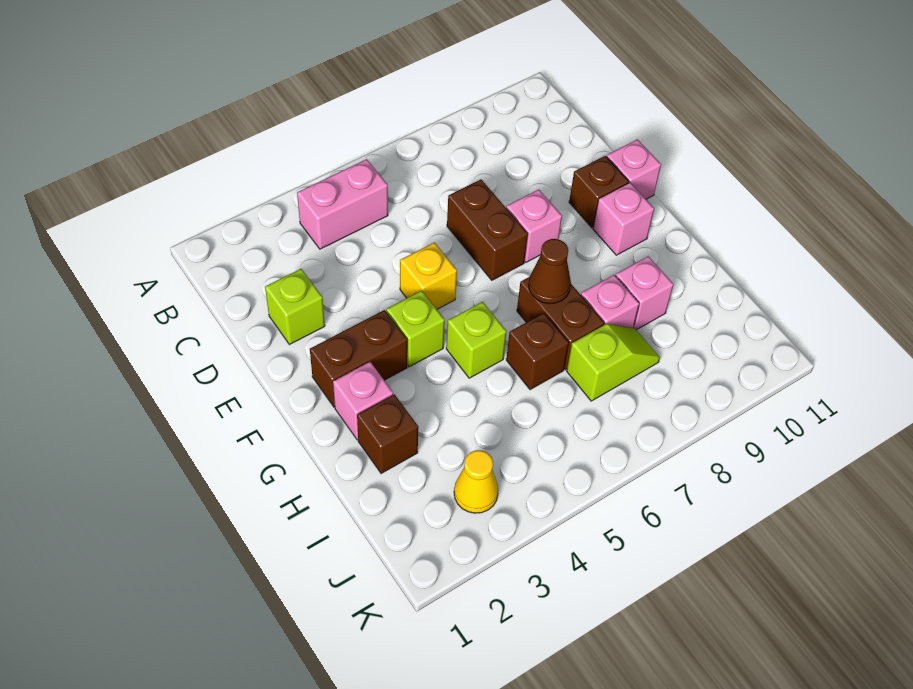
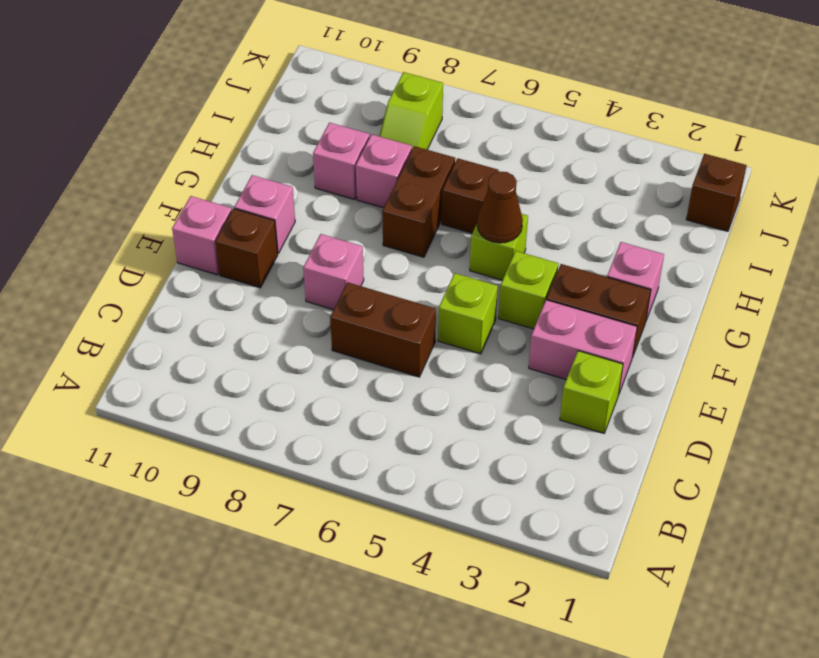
pink 1x2 brick [297,159,388,249] -> pink 1x2 brick moved to [529,300,637,395]
brown 1x2 brick [447,180,528,280] -> brown 1x2 brick turned to [330,282,436,377]
yellow 1x1 brick [400,242,457,309] -> lime 1x1 brick [438,273,498,354]
brown 1x1 cone [529,239,571,304] -> brown 1x1 cone moved to [477,172,523,243]
brown 1x1 brick [357,394,418,474] -> brown 1x1 brick moved to [686,154,747,231]
lime 1x2 slope [567,324,660,401] -> lime 1x2 slope turned to [380,72,443,150]
yellow 1x1 cone [454,450,498,513] -> none

